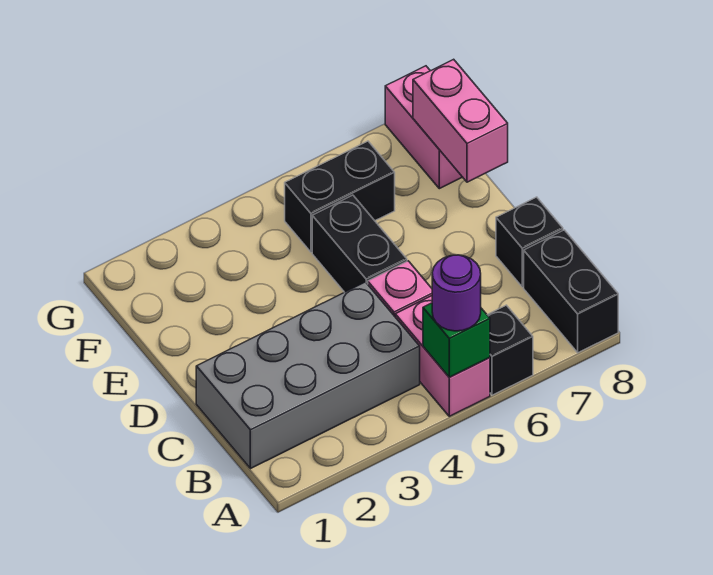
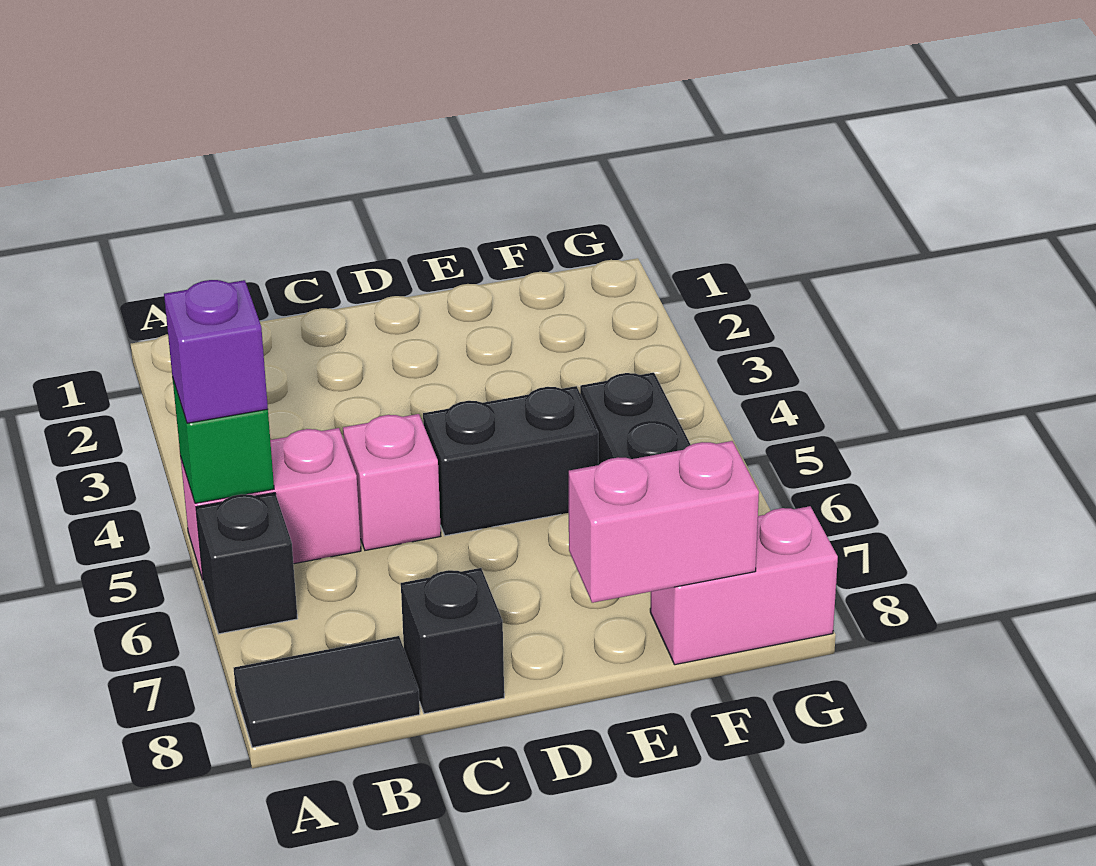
purple 1x1 round brick [432,255,481,331] -> purple 1x1 brick [164,280,268,423]
black 1x2 brick [524,230,618,353] -> black 1x2 tile [234,636,420,748]
grey 2x4 brick [196,282,420,469] -> none

